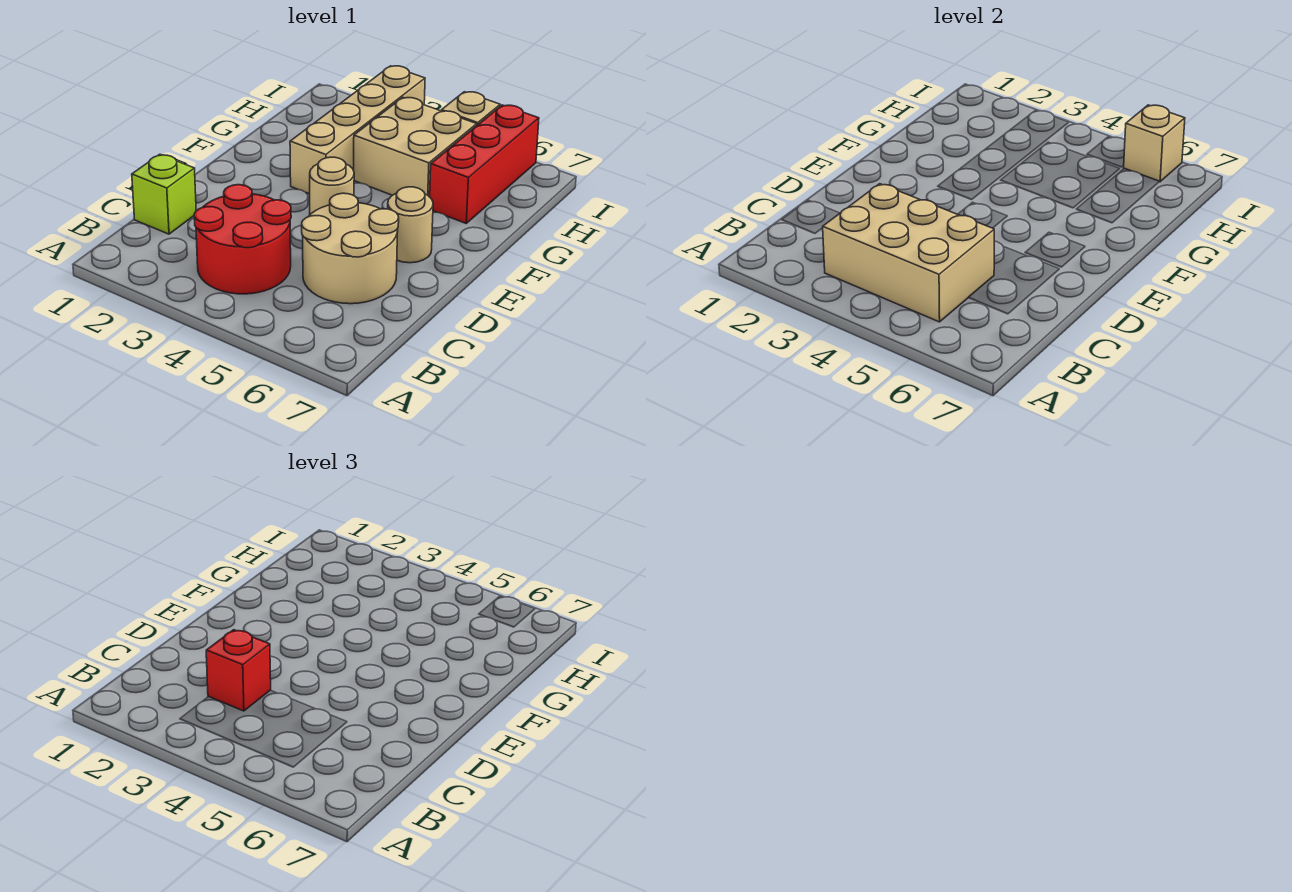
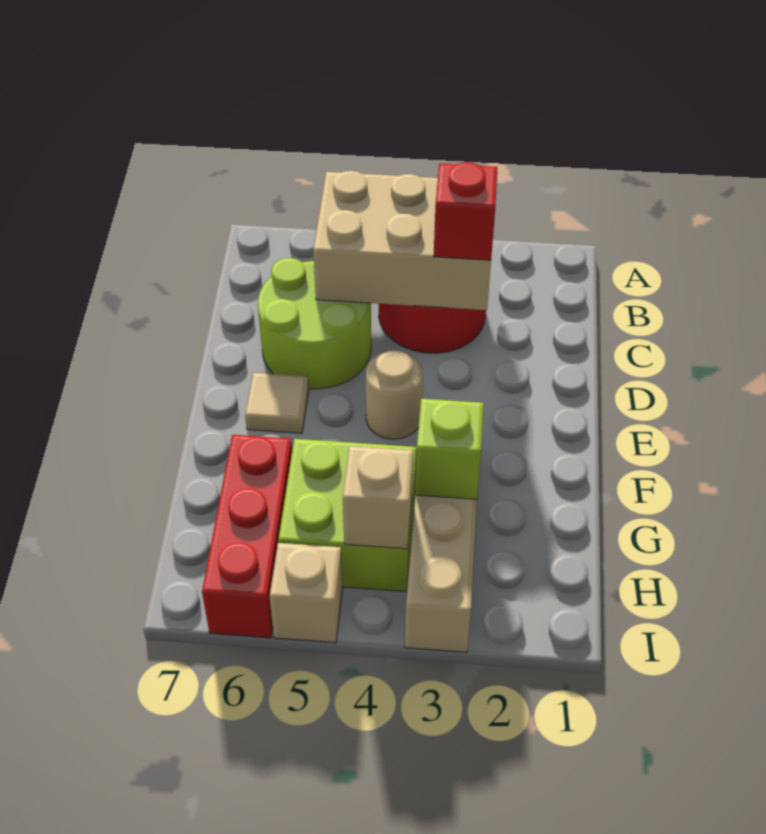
lime 1x1 brick [132,154,196,234] -> lime 1x1 brick moved to [415,399,484,499]
tan 2x2 round brick [302,193,399,304] -> lime 2x2 round brick [258,258,371,389]
tan 1x1 round brick [388,187,433,263] -> tan 1x1 tile [245,373,309,433]
tan 2x2 brick [354,98,477,197] -> lime 2x2 brick [278,439,416,592]
tan 1x1 brick [1123,105,1185,182] -> tan 1x1 brick moved to [343,446,413,549]

